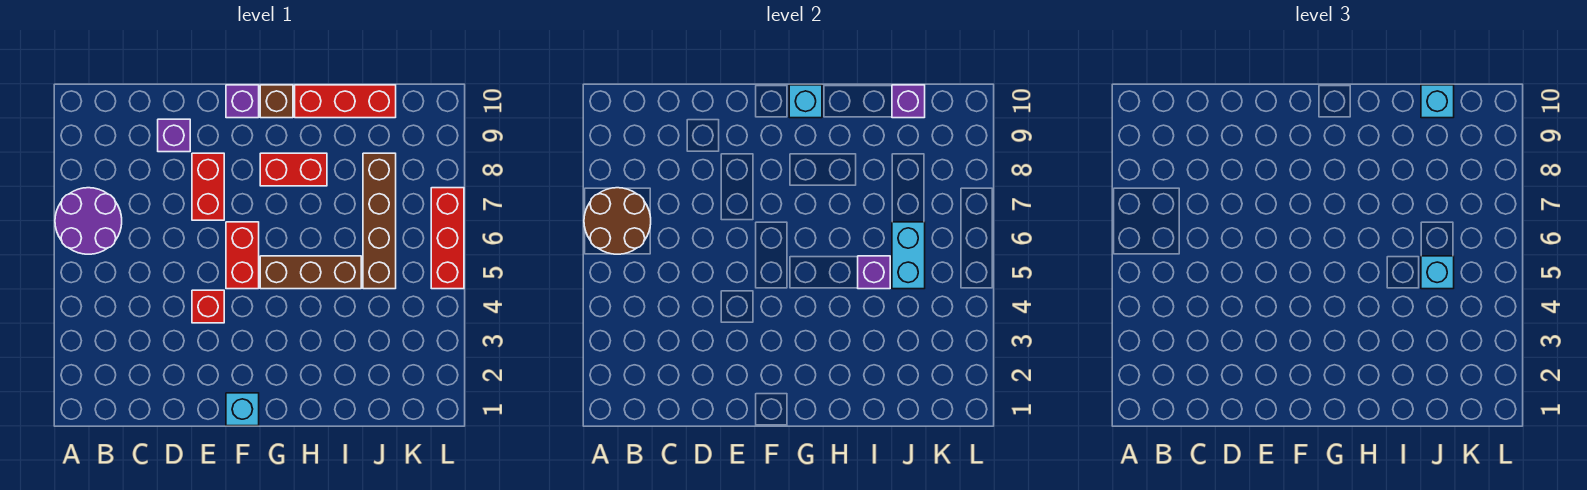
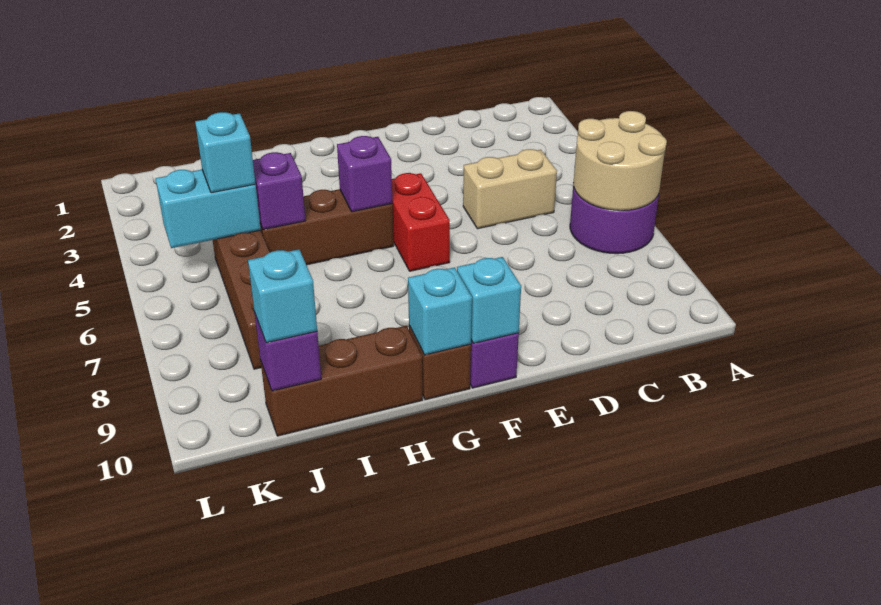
brown 2x2 round brick [584,188,651,254] -> tan 2x2 round brick [573,111,667,211]
none -> tan 1x2 brick [463,149,557,229]
purple 1x1 brick [158,119,190,152] -> purple 1x1 brick moved to [337,136,392,212]
red 1x1 brick [192,290,224,323] -> none
red 1x2 brick [192,153,224,220] -> none
cyan 1x1 brick [226,393,259,426] -> cyan 1x1 brick moved to [457,257,521,343]
red 1x2 brick [260,153,327,186] -> none
red 1x3 brick [295,85,396,118] -> brown 1x3 brick [261,326,423,436]
cyan 1x2 brick [892,222,925,289] -> cyan 1x2 brick turned to [156,170,261,248]
red 1x3 brick [431,188,464,289] -> none

